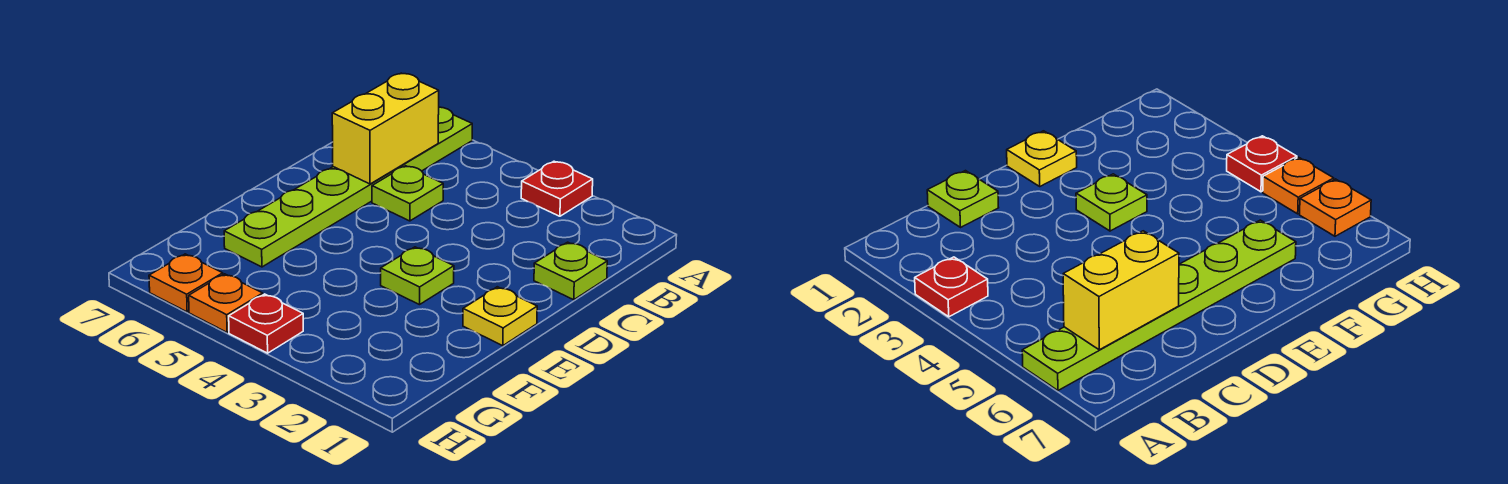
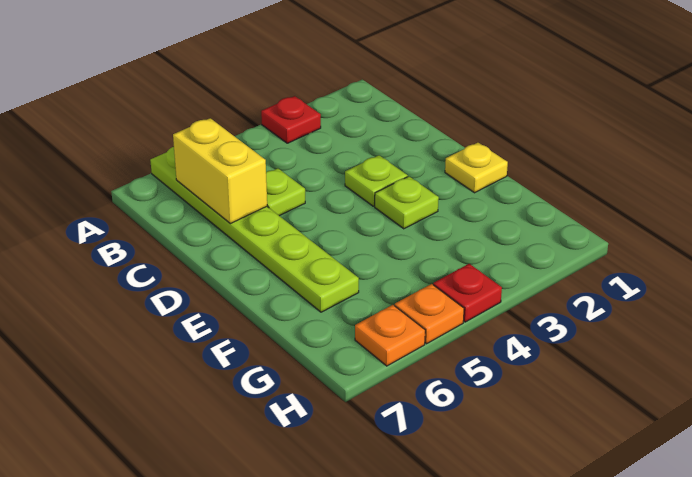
lime 1x1 plate [534,242,607,300] -> lime 1x1 plate moved to [345,155,408,206]

